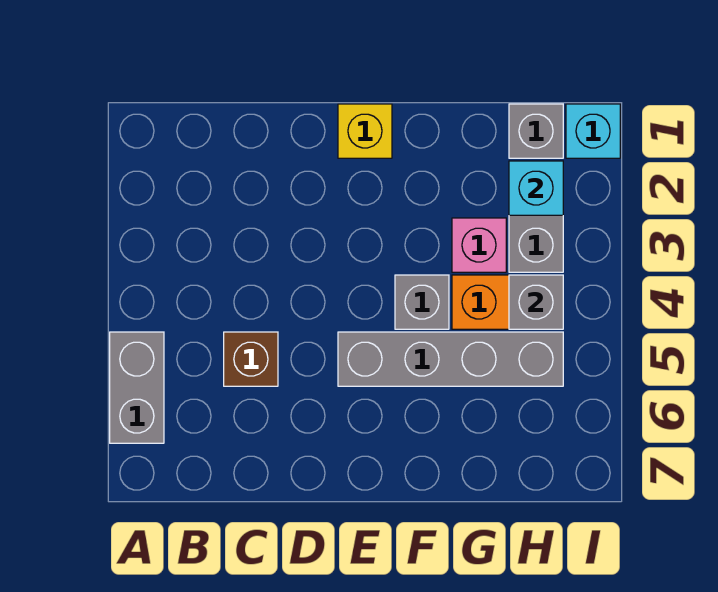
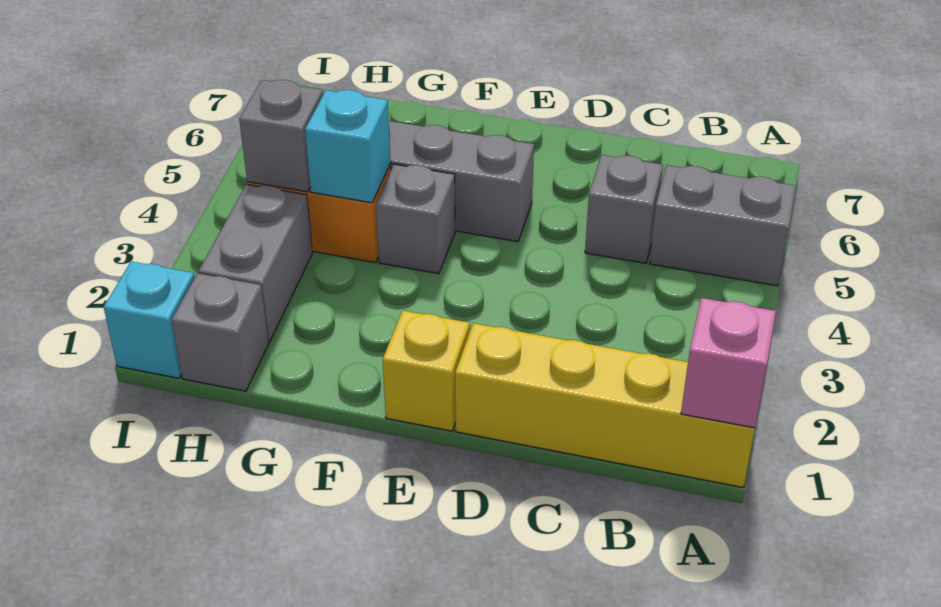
none -> yellow 1x4 brick [455,323,755,487]
grey 1x2 brick [110,332,164,443] -> grey 1x2 brick turned to [649,165,796,286]
brown 1x1 brick [224,332,278,386] -> grey 1x1 brick [585,155,663,263]
pink 1x1 brick [452,218,506,272] -> pink 1x1 brick moved to [681,298,776,428]
cyan 1x1 brick [509,161,563,215] -> cyan 1x1 brick moved to [305,90,391,203]

